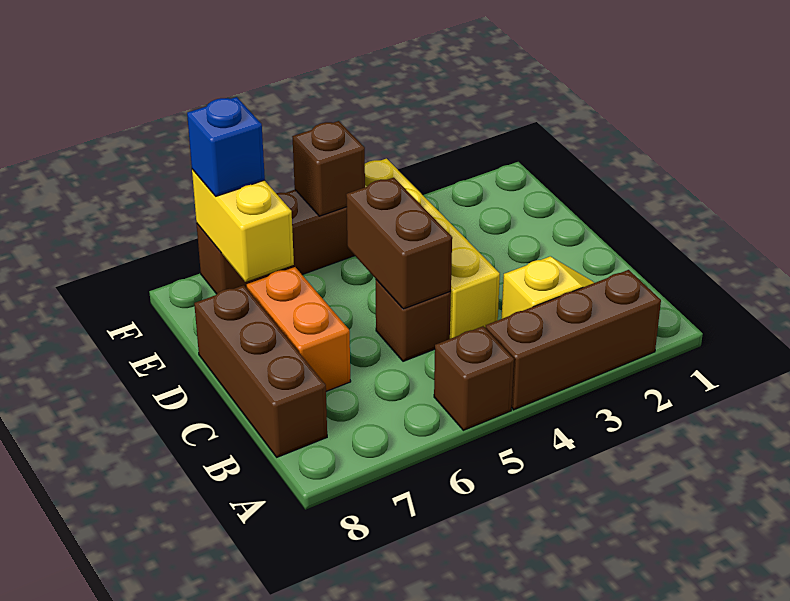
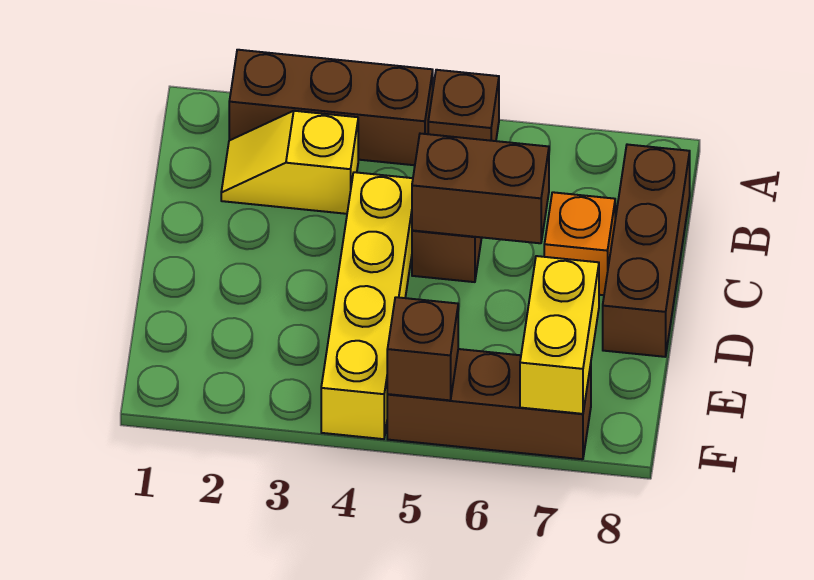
brown 1x2 brick [346,177,452,309] -> brown 1x2 brick turned to [412,134,549,243]
orange 1x2 brick [247,267,351,391] -> orange 1x1 brick [544,192,615,295]
blue 1x1 brick [187,97,265,196] -> none

